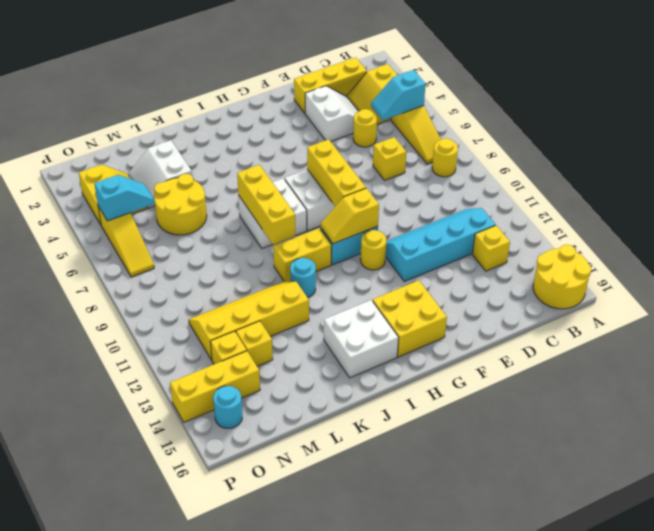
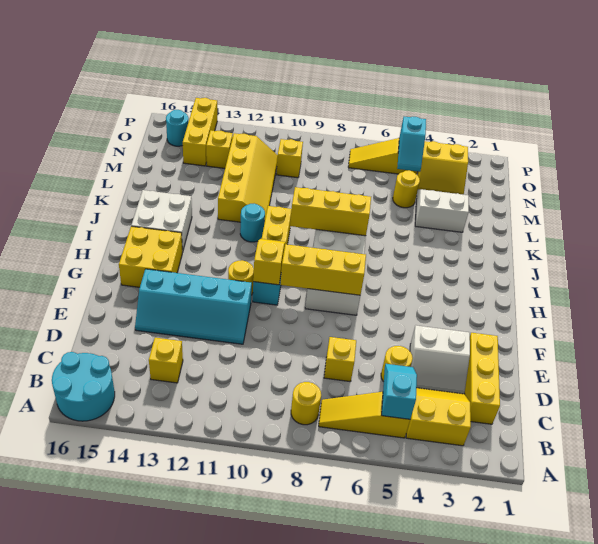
yellow 2x2 round brick [533,245,591,309] -> cyan 2x2 round brick [52,352,115,421]
cyan 2x4 slope [386,208,496,281] -> cyan 2x4 slope turned to [135,269,252,344]
yellow 2x2 round brick [154,174,207,235] -> yellow 1x1 round brick [393,170,420,208]
yellow 1x1 brick [236,321,273,366] -> yellow 1x1 brick moved to [276,139,303,178]

